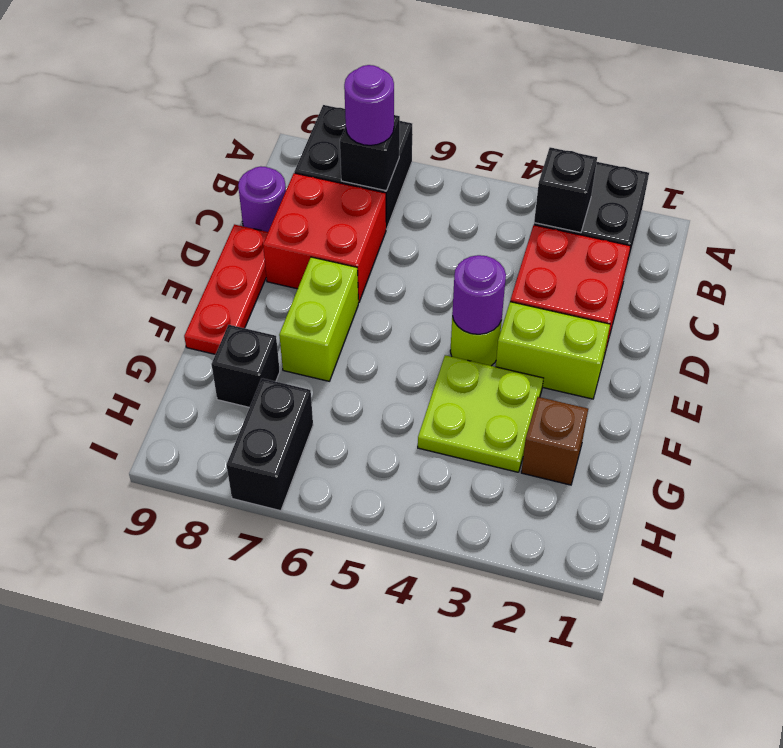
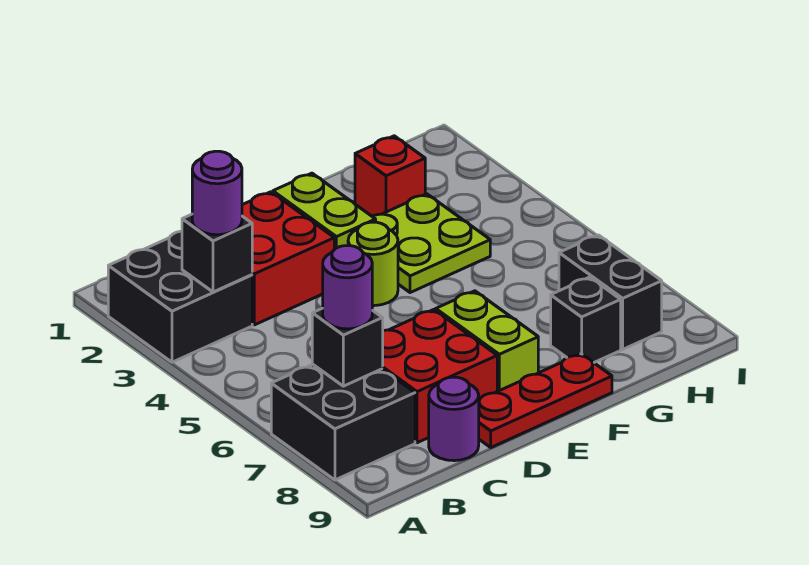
purple 1x1 round brick [452,255,506,334] -> purple 1x1 round brick moved to [192,151,242,235]
lime 1x2 brick [279,257,358,381] -> lime 1x2 brick turned to [436,291,538,391]
brown 1x1 brick [521,397,588,485] -> red 1x1 brick [355,136,425,216]
black 1x2 brick [227,378,313,511] -> black 1x2 brick turned to [559,235,662,349]

